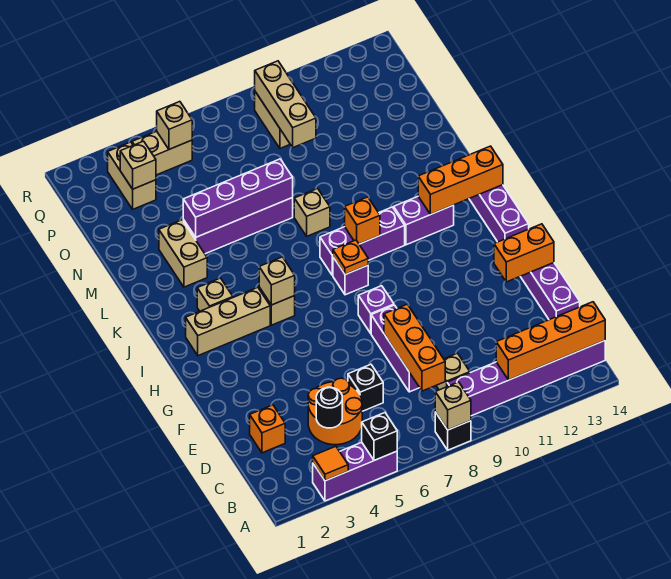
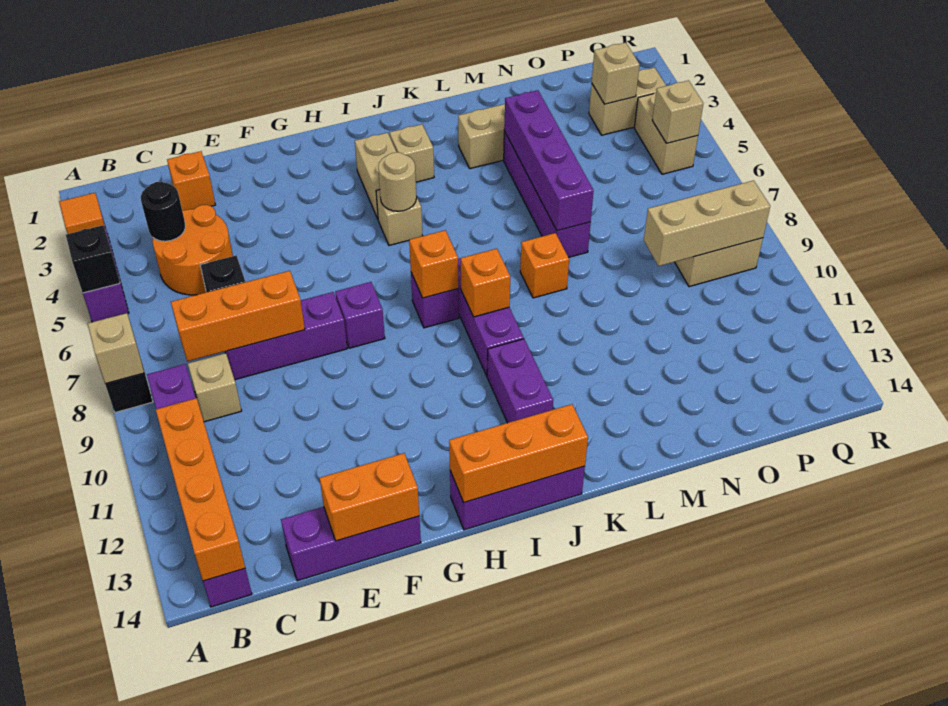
orange 1x2 brick [494,224,554,282] -> orange 1x2 brick turned to [320,453,419,541]
tan 1x3 brick [186,288,270,356] -> tan 1x2 brick [355,133,396,219]
tan 1x1 brick [259,257,295,305] -> tan 1x1 round brick [378,152,417,211]
orange 1x1 plate [333,240,368,275] -> orange 1x1 brick [409,230,458,298]
orange 1x3 brick [418,146,503,215] -> orange 1x3 brick turned to [449,404,588,502]
tan 1x1 brick [294,188,330,236] -> orange 1x1 brick [520,233,569,298]

